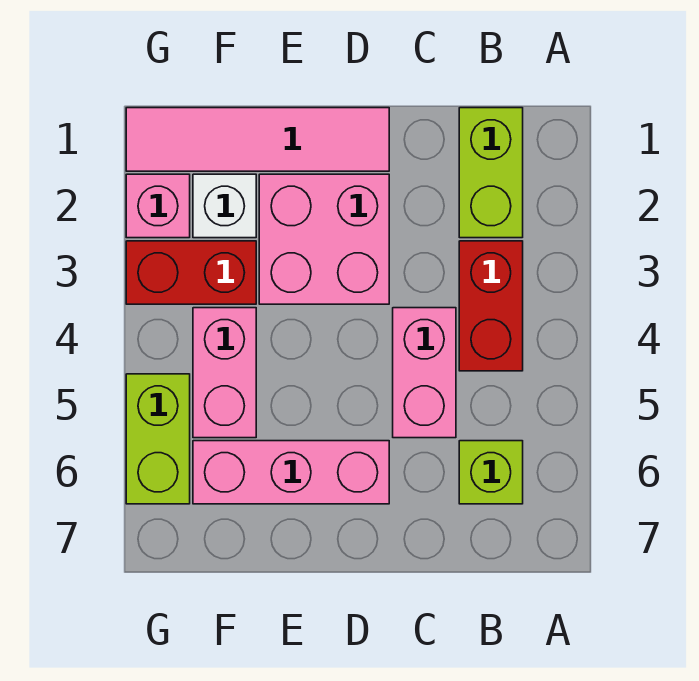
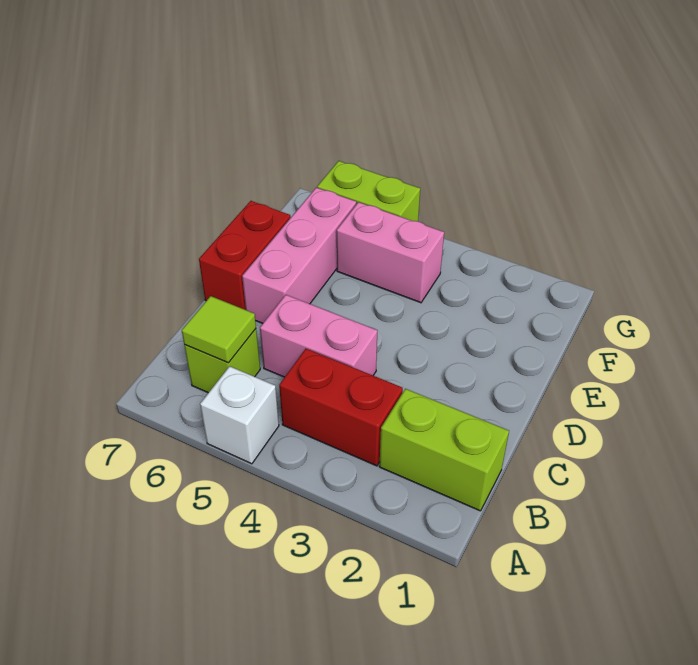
none -> lime 1x1 tile [182,296,256,363]
pink 1x4 tile [126,108,389,171] -> none
pink 2x2 brick [259,174,389,304] -> none
white 1x1 brick [193,174,256,238] -> white 1x1 brick moved to [200,366,279,464]
red 1x2 brick [126,241,256,304] -> red 1x2 brick moved to [199,201,291,310]
pink 1x1 brick [126,174,190,238] -> none

